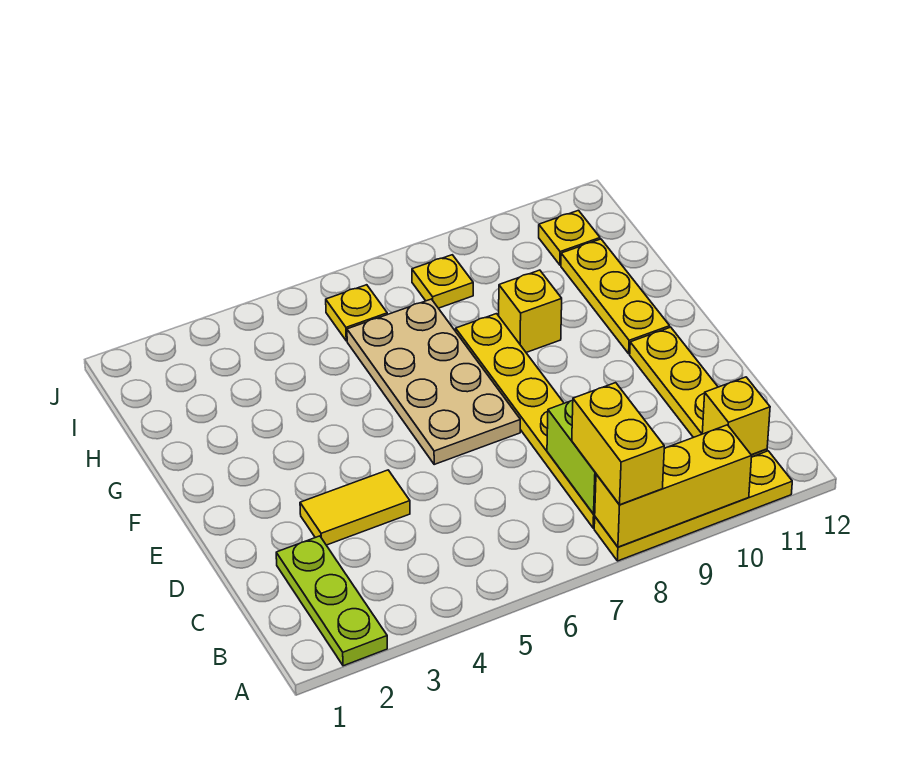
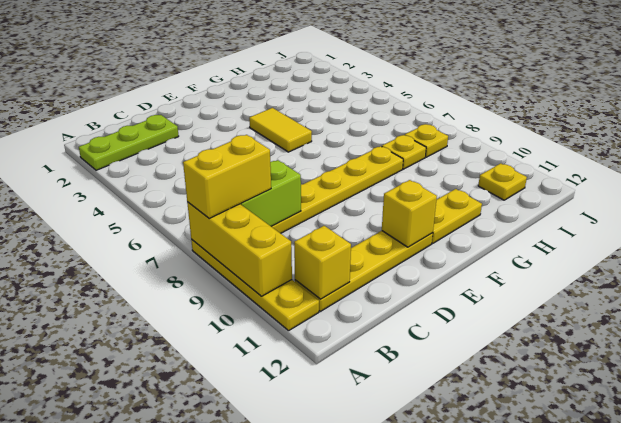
yellow 1x2 tile [300,470,410,545] -> yellow 1x2 tile moved to [249,108,312,152]
tan 2x4 plate [347,299,520,464] -> none
yellow 1x3 plate [561,239,670,354] -> yellow 1x2 plate [432,189,482,243]
yellow 1x1 brick [499,270,562,352] -> yellow 1x1 brick moved to [382,180,437,247]
yellow 1x1 plate [326,285,387,341] -> yellow 1x1 plate moved to [382,135,426,169]

